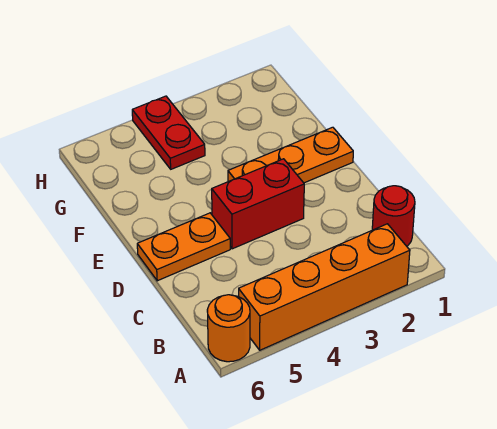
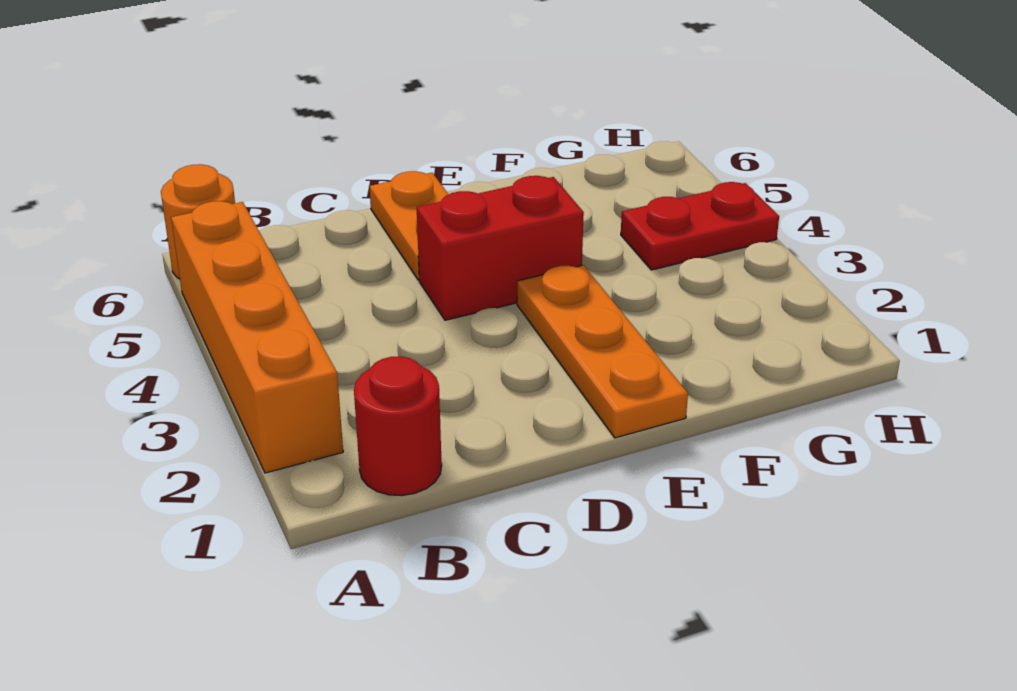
red 1x2 brick [212,159,304,249] -> red 1x2 brick turned to [417,176,584,320]

